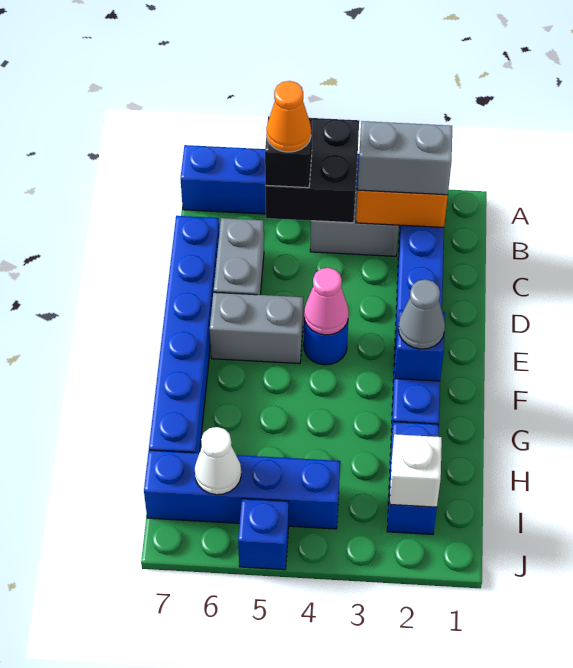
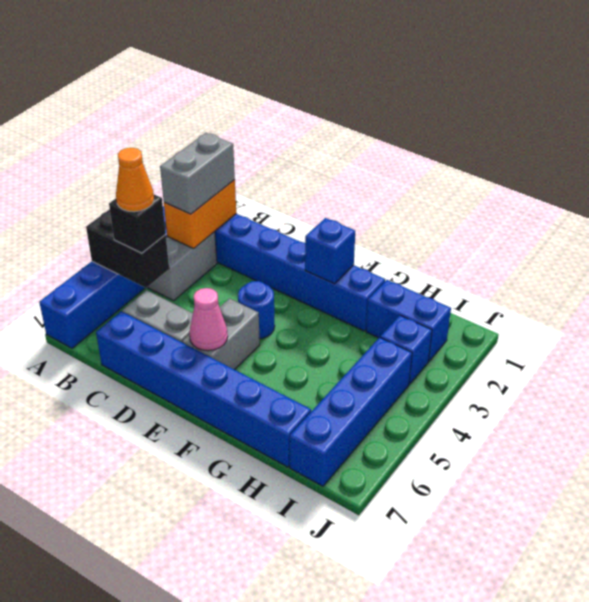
black 2x2 brick [265,118,359,223] -> black 1x2 brick [86,209,169,288]
pink 1x1 cone [304,268,349,335] -> pink 1x1 cone moved to [189,288,228,351]
grey 1x1 cone [398,279,445,349] -> none
white 1x1 brick [390,434,442,507] -> none
white 1x1 cone [195,427,241,495] -> none
blue 1x1 brick [238,499,289,570] -> blue 1x1 brick moved to [380,315,432,384]

